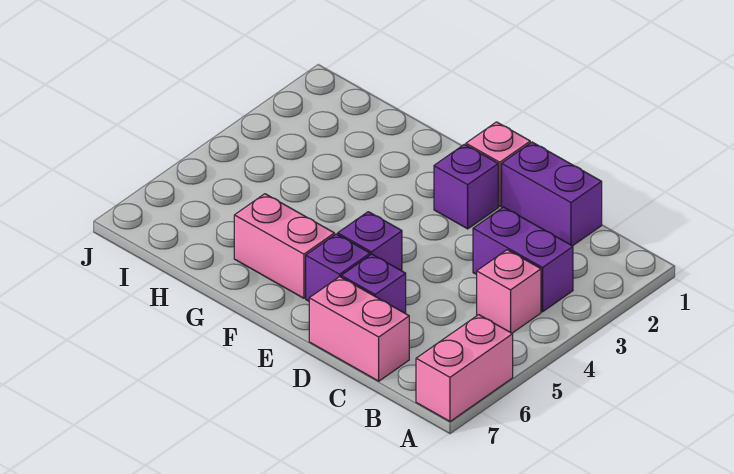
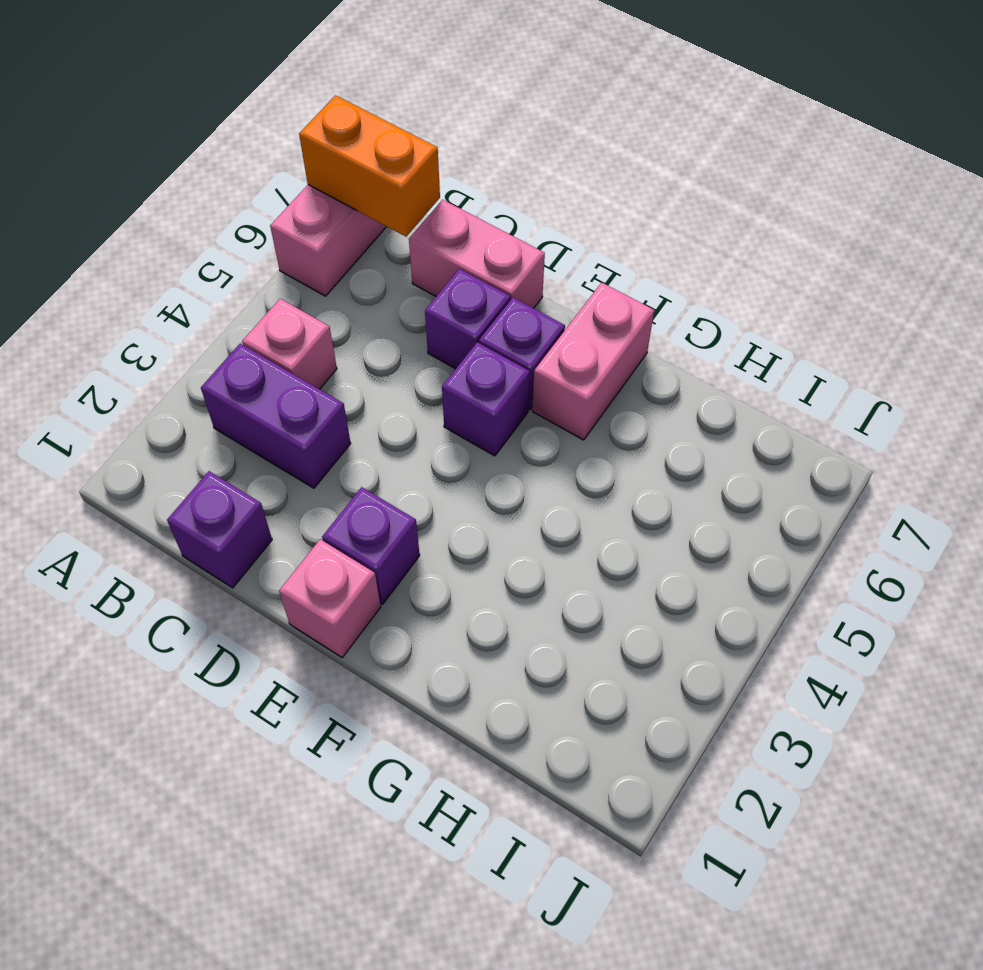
none -> orange 1x2 brick [299,95,440,237]
purple 1x2 brick [502,142,602,246] -> purple 1x1 brick [167,471,272,588]
pink 1x2 brick [234,194,334,298] -> pink 1x2 brick turned to [532,283,654,440]

